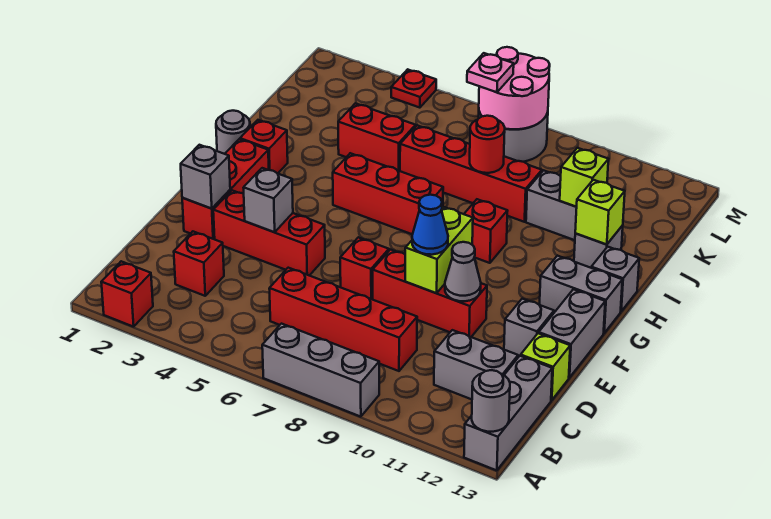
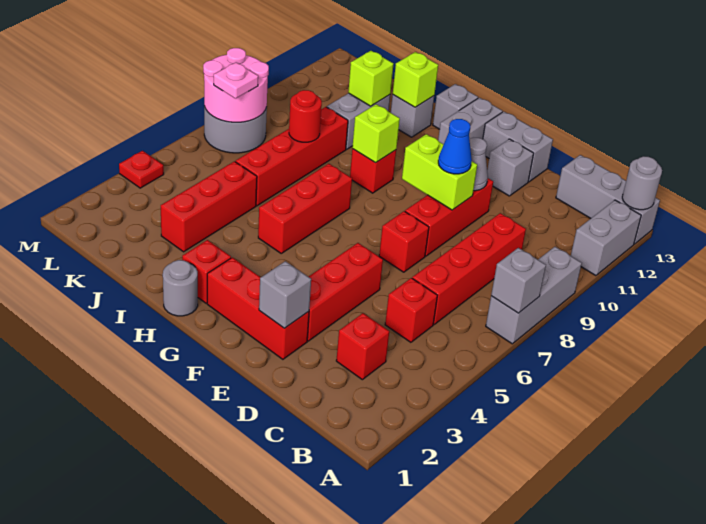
red 1x1 brick [101,261,153,327] -> red 1x1 brick moved to [385,278,437,342]
grey 1x2 brick [434,330,518,399] -> grey 1x2 brick moved to [571,200,641,276]
lime 1x1 brick [521,333,570,400] -> lime 1x1 brick moved to [352,104,400,163]
grey 1x1 brick [243,168,293,232] -> grey 1x1 brick moved to [491,248,546,313]
red 1x2 brick [338,103,416,171] -> red 1x3 brick [161,161,257,252]

